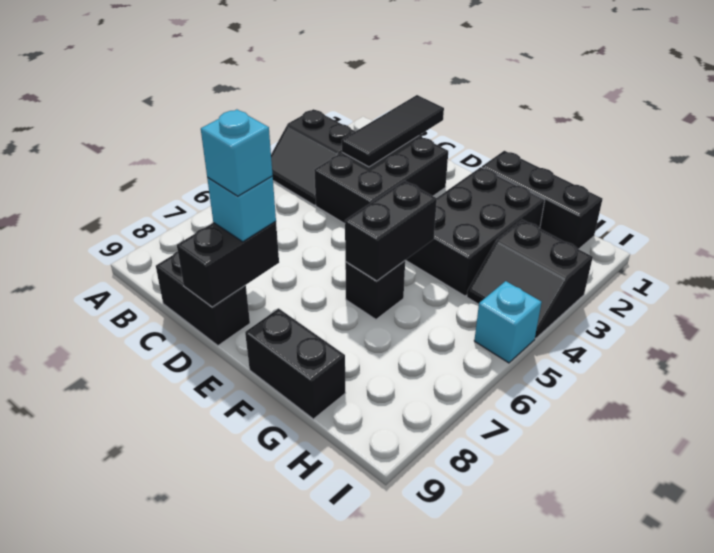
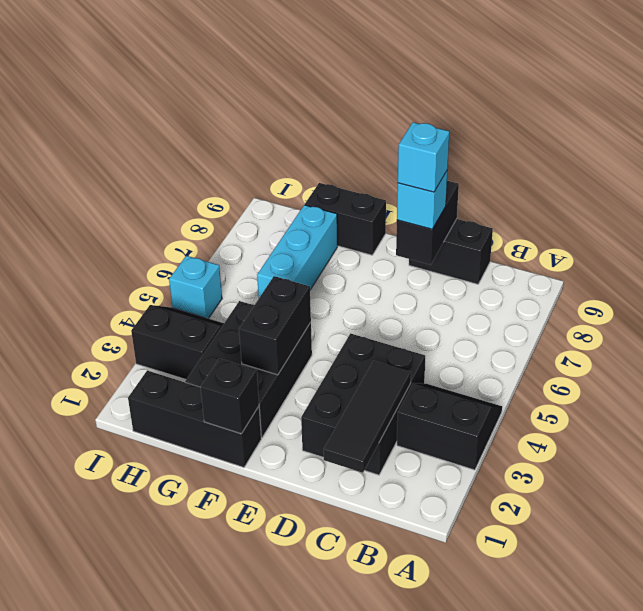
black 1x2 brick [345,181,437,281] -> black 1x2 brick moved to [239,276,311,375]
black 1x1 brick [345,261,405,319] -> black 1x1 brick moved to [201,359,259,434]
none -> cyan 1x3 brick [257,205,337,298]

